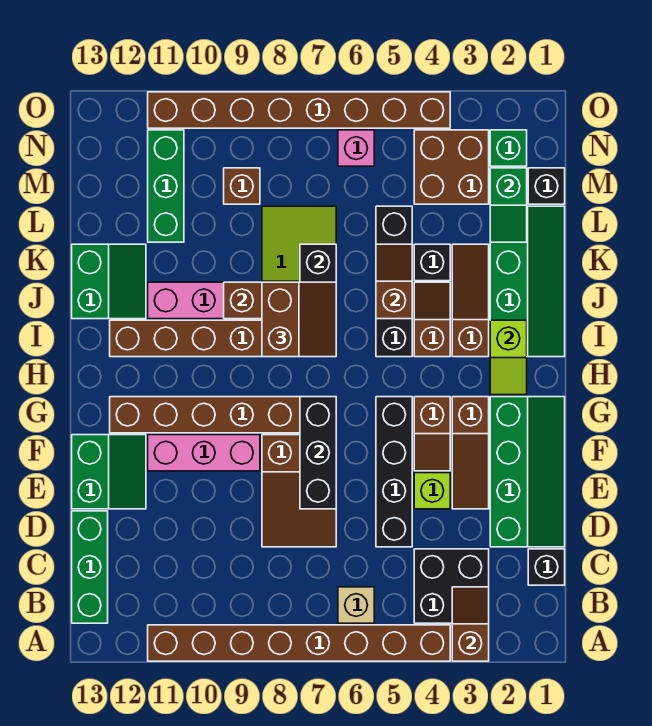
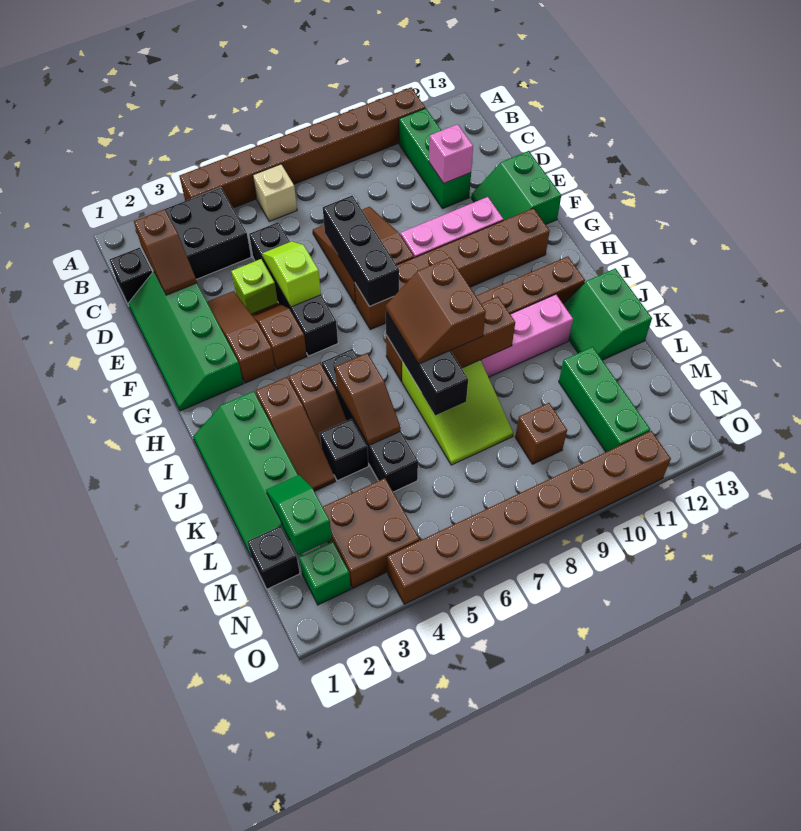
brown 1x2 slope [452,587,489,661] -> brown 1x2 slope moved to [134,209,197,295]
green 1x3 brick [72,511,108,623] -> green 1x3 brick moved to [399,108,471,209]
lime 1x2 slope [490,320,527,395] -> lime 1x2 slope moved to [262,241,321,307]
pink 1x1 brick [338,130,374,166] -> pink 1x1 brick moved to [429,124,473,183]

